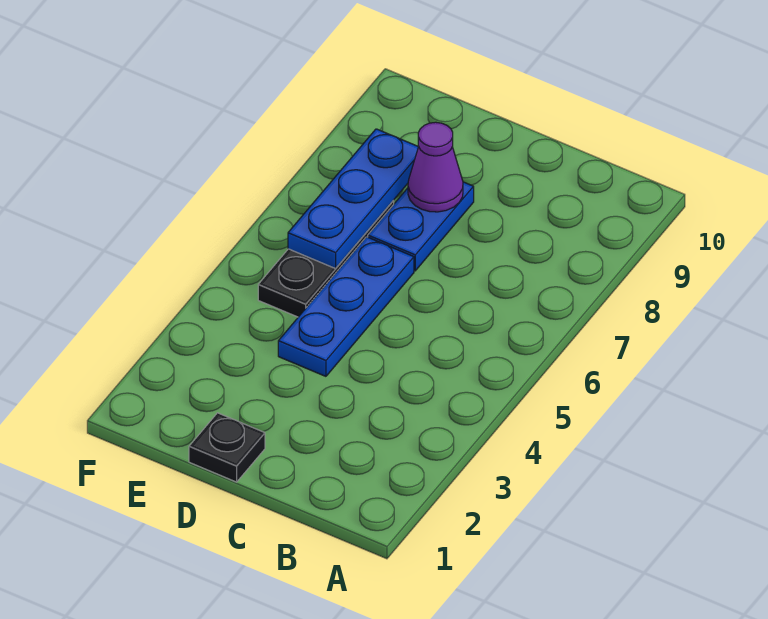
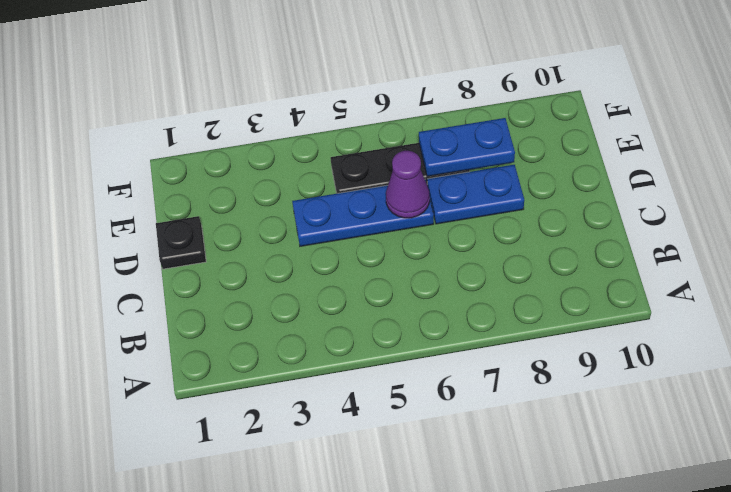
purple 1x1 cone [408,122,463,212] -> purple 1x1 cone moved to [386,151,430,218]
blue 1x3 plate [288,129,418,269] -> blue 1x2 plate [419,118,515,177]

